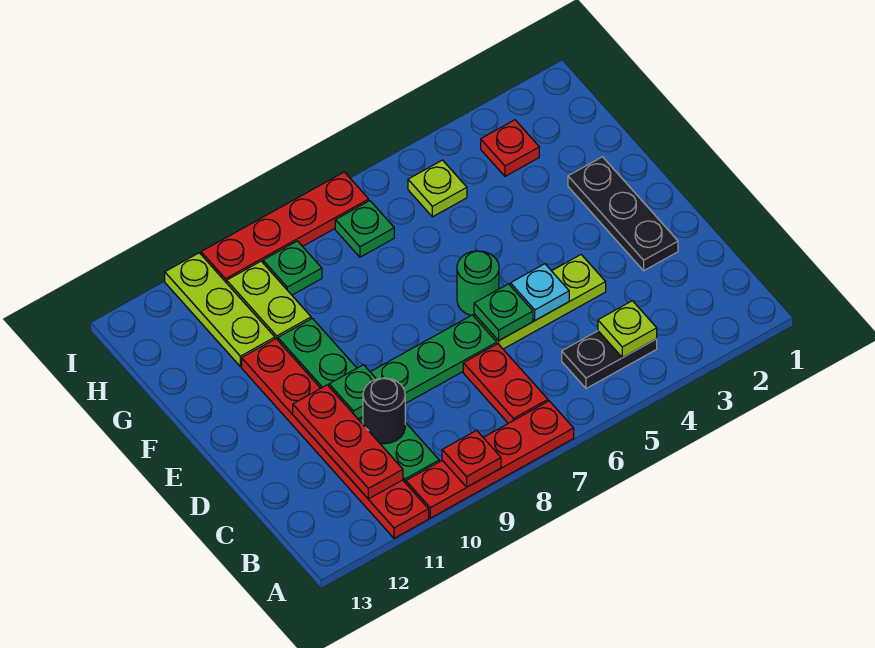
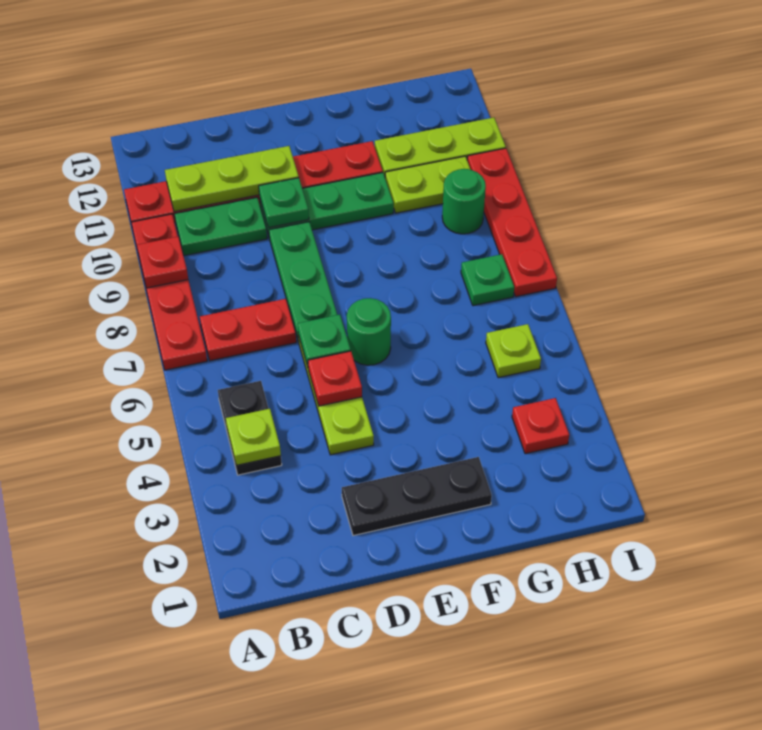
red 1x3 plate [293,385,403,499] -> lime 1x3 plate [165,146,299,212]
black 1x1 round brick [363,378,405,444] -> none
cyan 1x1 plate [510,264,569,320] -> red 1x1 plate [308,351,362,406]
green 1x1 plate [263,241,322,295] -> green 1x1 round brick [442,169,486,234]

